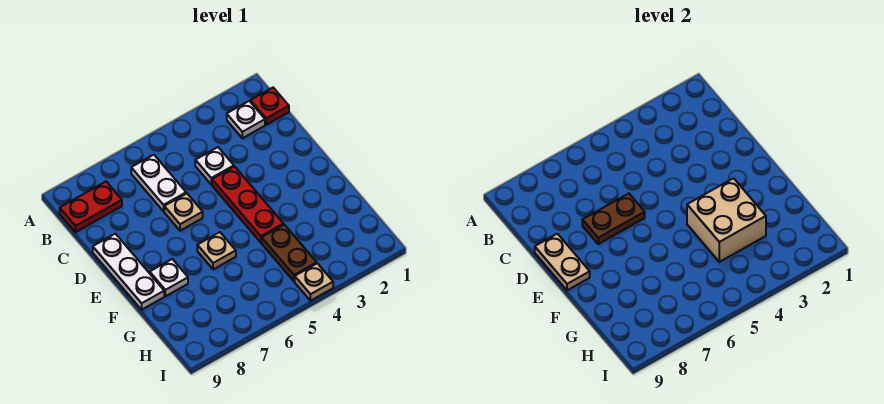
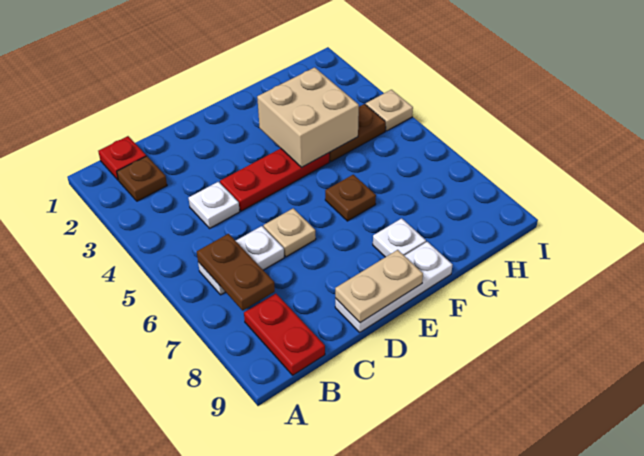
white 1x1 plate [227,101,265,138] -> brown 1x1 plate [117,156,167,201]
brown 1x2 plate [582,193,645,244] -> brown 1x2 plate moved to [197,234,275,310]
tan 1x1 plate [197,232,236,270] -> brown 1x1 plate [325,175,376,221]

